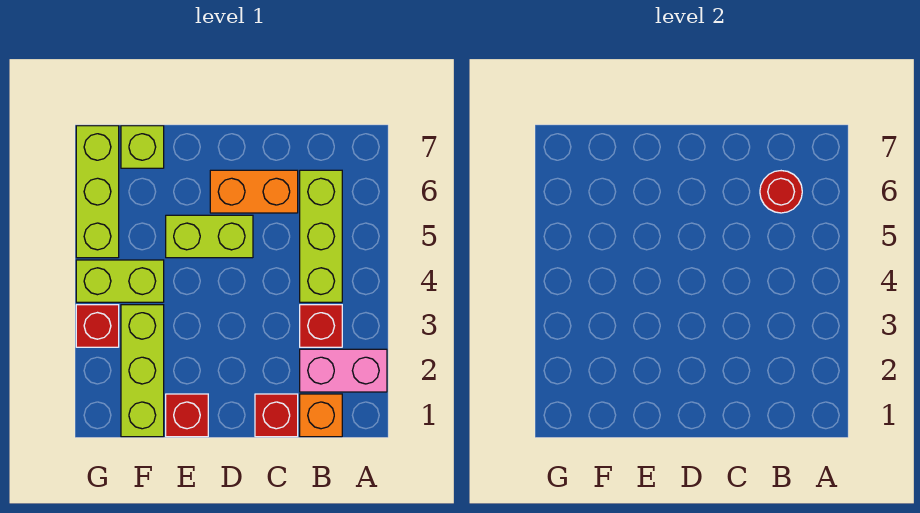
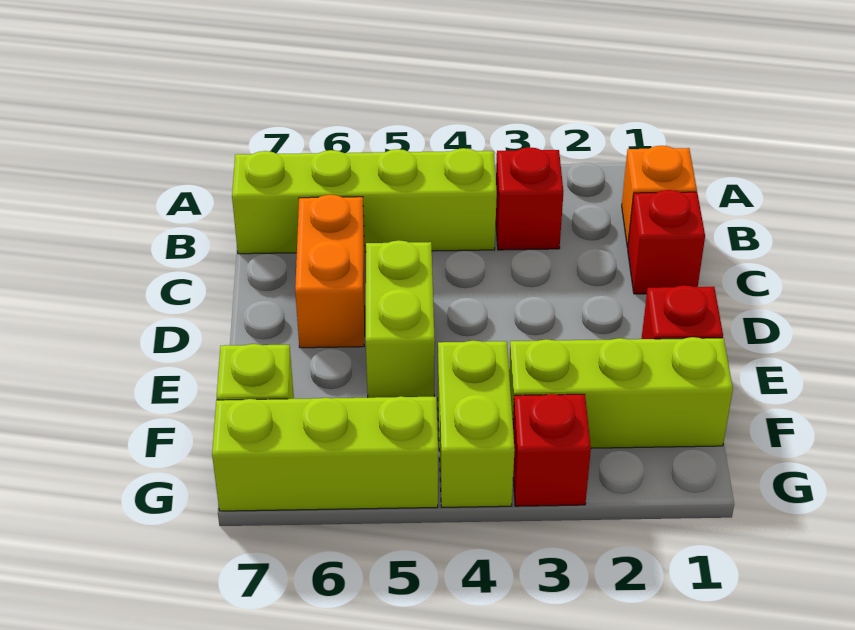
pink 1x2 brick [300,349,387,392] -> none
lime 1x3 brick [300,170,342,302] -> lime 1x4 brick [232,148,497,254]
red 1x1 round brick [760,171,802,213] -> none

